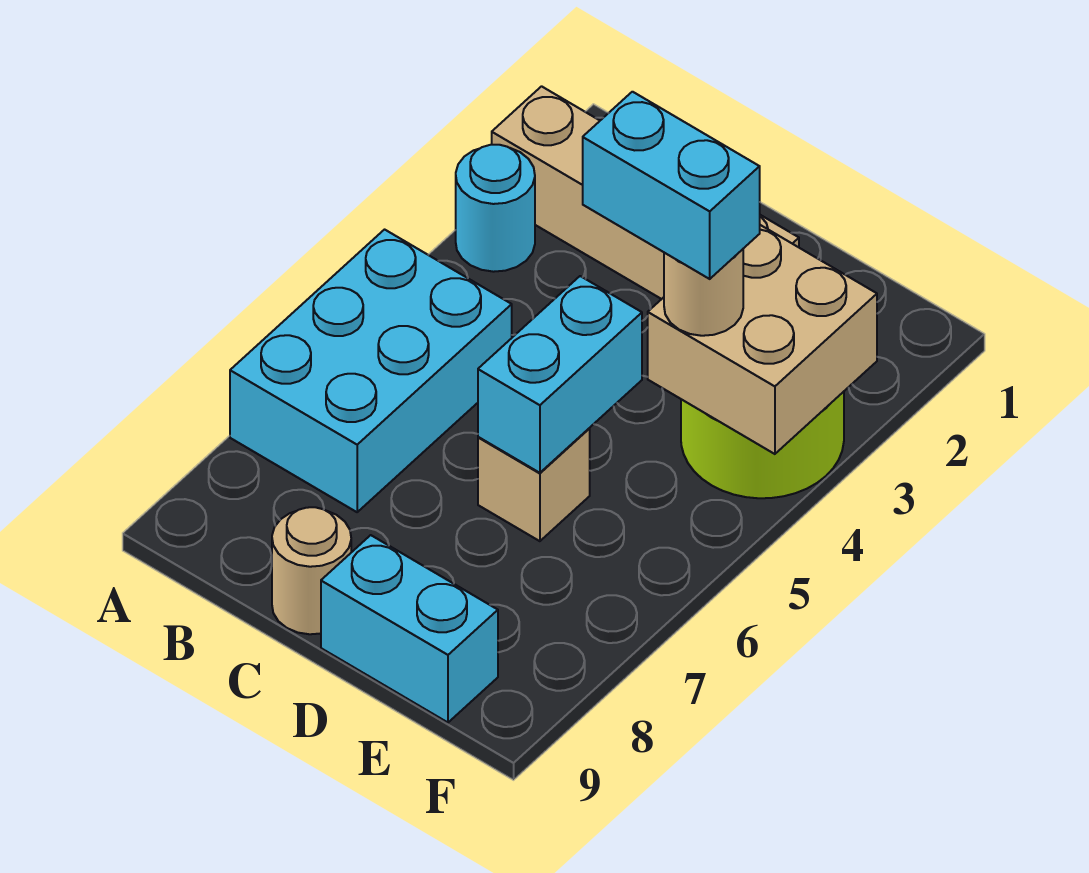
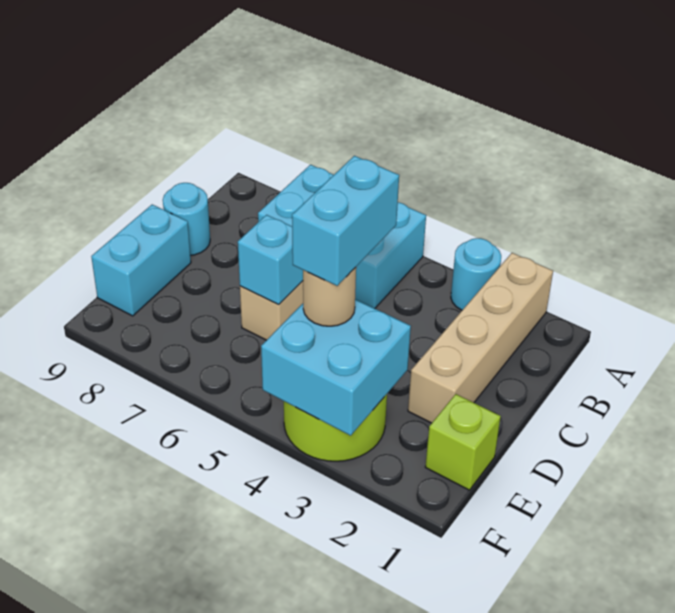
tan 1x1 round brick [272,507,351,634] -> cyan 1x1 round brick [163,183,210,255]
cyan 1x2 brick [478,276,642,473] -> cyan 1x1 brick [238,215,303,304]
none -> lime 1x1 brick [425,394,501,490]
tan 2x2 brick [648,225,877,454] -> cyan 2x2 brick [261,299,411,436]

